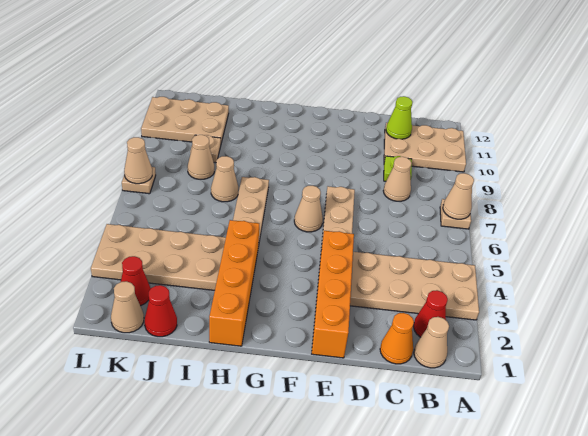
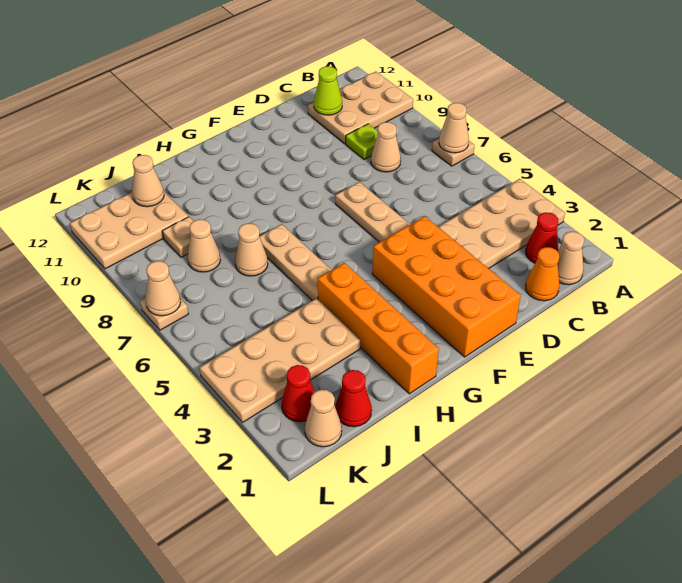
orange 1x4 brick [312,231,354,358] -> orange 2x4 brick [372,216,521,357]
tan 1x1 cone [294,186,323,232] -> tan 1x1 cone moved to [132,155,164,207]

